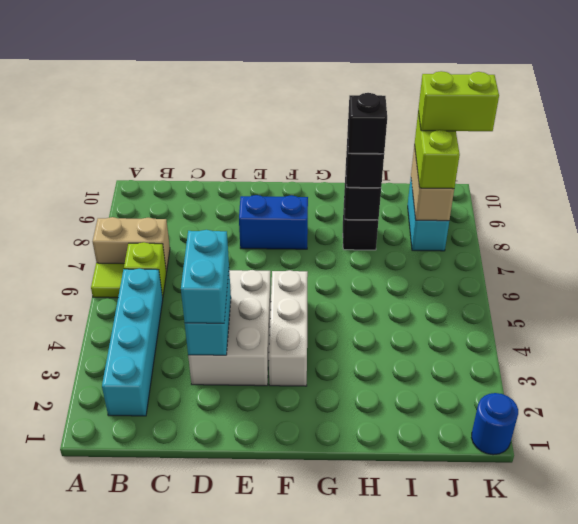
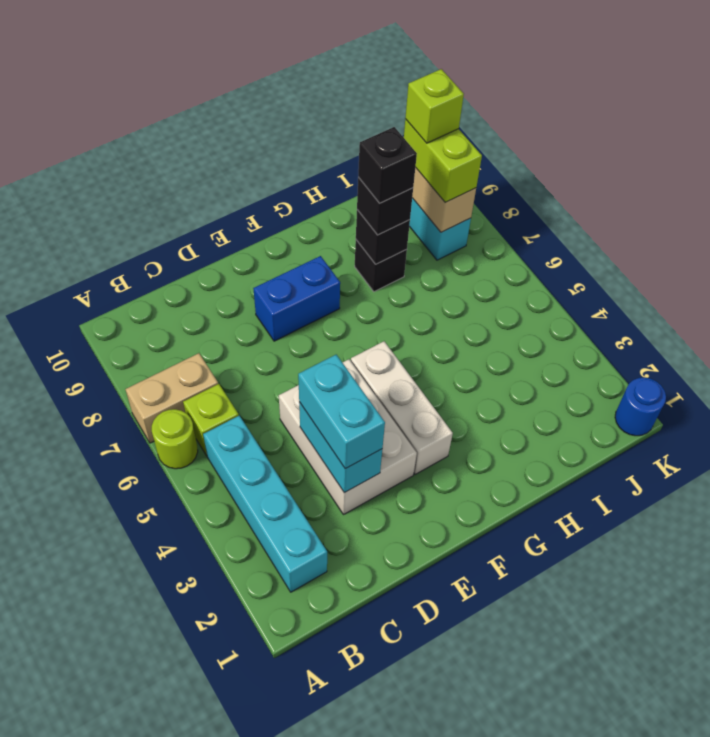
lime 1x1 tile [91,263,124,298] -> lime 1x1 round brick [152,409,198,469]
lime 1x2 brick [418,71,499,131] -> lime 1x1 brick [405,69,464,143]

